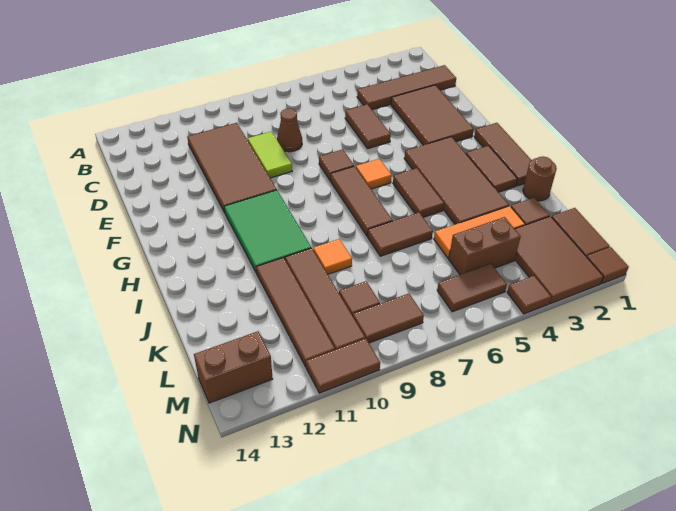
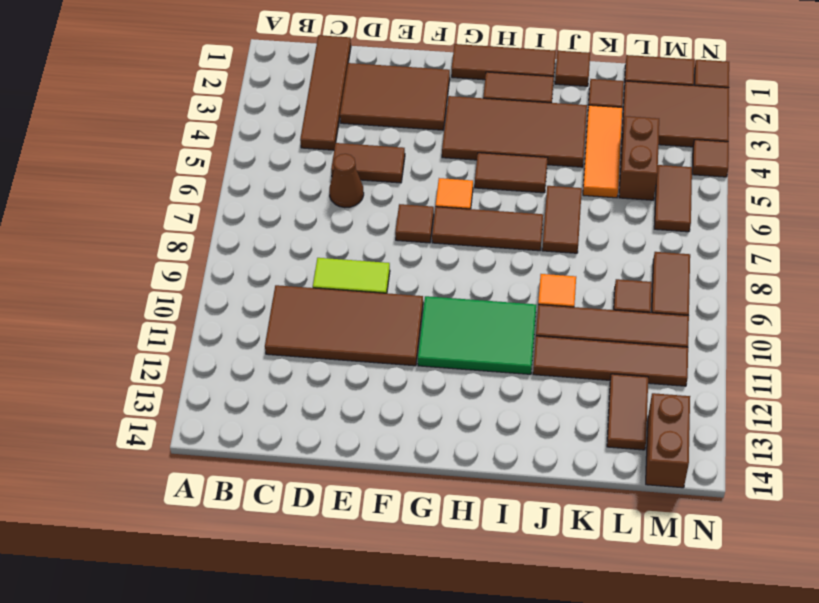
brown 1x1 cone [277,109,302,152] -> brown 1x1 cone moved to [329,154,364,208]
brown 1x1 round brick [523,157,557,201] -> brown 1x1 tile [555,51,590,86]
brown 1x2 tile [306,338,380,393] -> brown 1x2 tile moved to [607,374,648,450]

